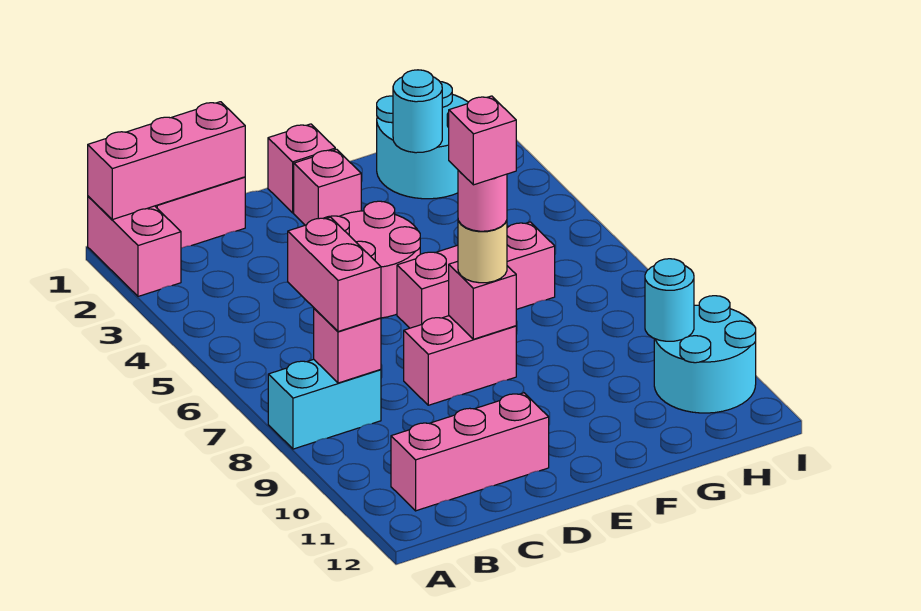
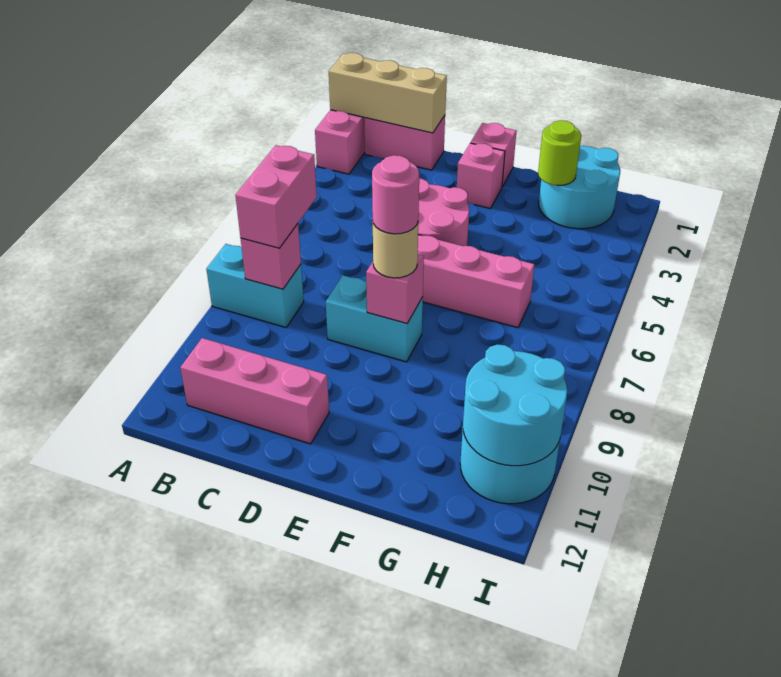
pink 1x3 brick [88,102,245,219] -> tan 1x3 brick [329,53,447,133]
pink 1x2 brick [404,316,516,405] -> cyan 1x2 brick [326,275,423,362]
pink 1x1 brick [449,96,516,185] -> none
cyan 1x1 round brick [393,70,442,153] -> lime 1x1 round brick [538,120,581,185]
cyan 1x1 round brick [645,259,694,341] -> cyan 2x2 round brick [463,345,567,466]

